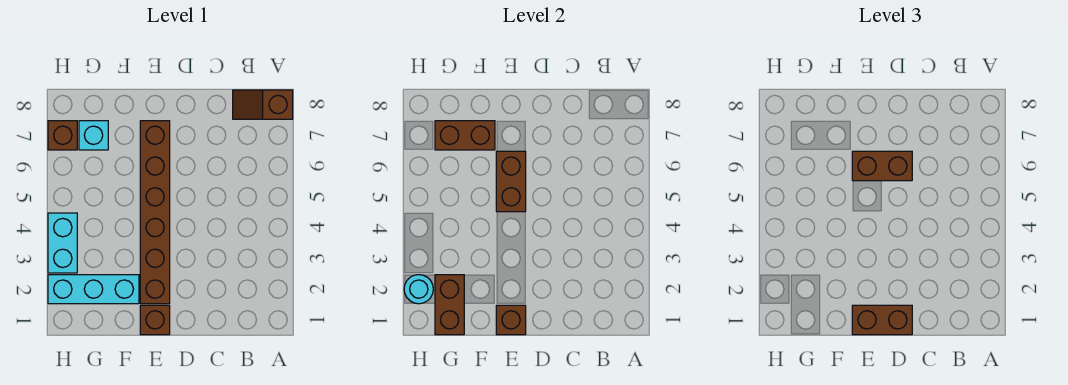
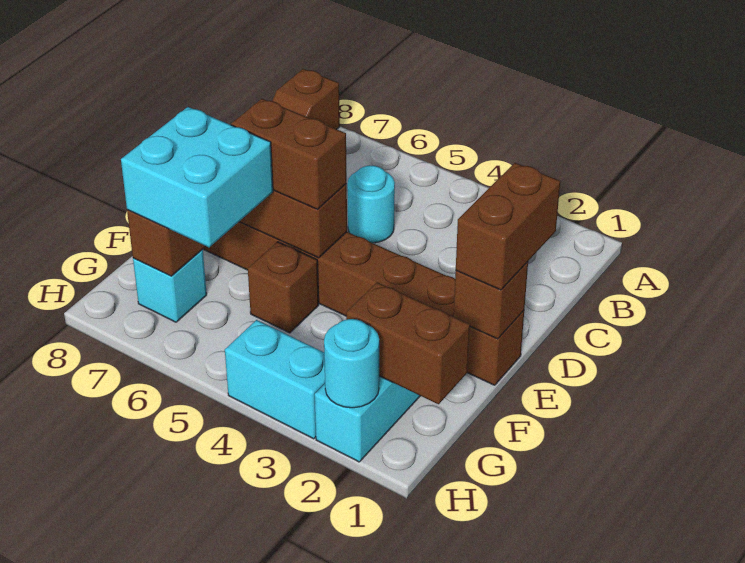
none -> cyan 1x1 round brick [347,165,395,243]
brown 1x2 brick [852,151,912,181] -> brown 1x2 brick turned to [231,99,347,209]
none -> cyan 2x2 brick [121,107,273,247]
brown 1x1 brick [48,121,77,150] -> brown 1x1 brick moved to [248,242,319,333]

